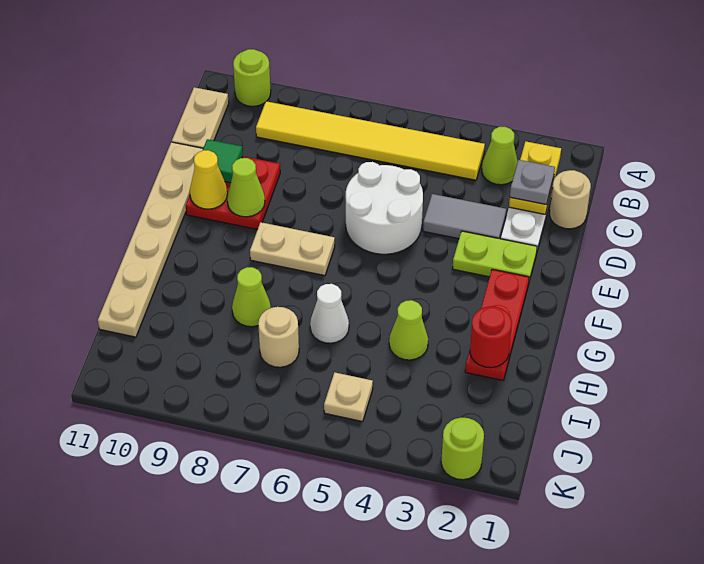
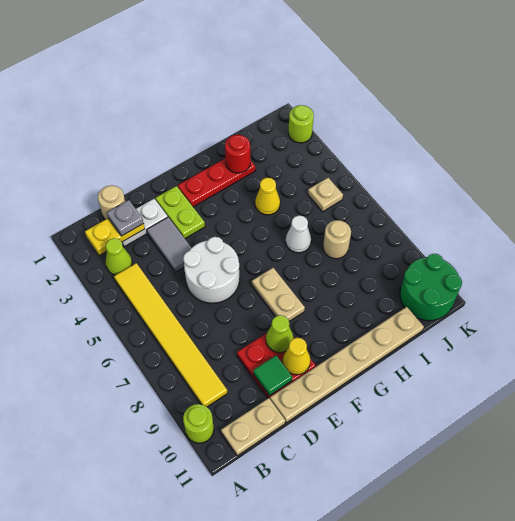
lime 1x1 cone [389,300,428,360] -> yellow 1x1 cone [255,178,280,215]
lime 1x1 cone [232,267,271,327] -> none
none -> green 2x2 round brick [400,254,462,321]

